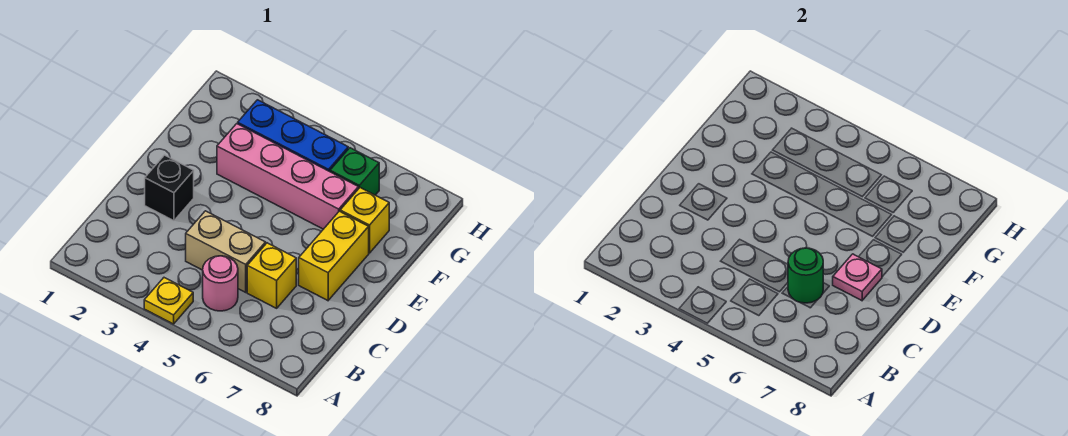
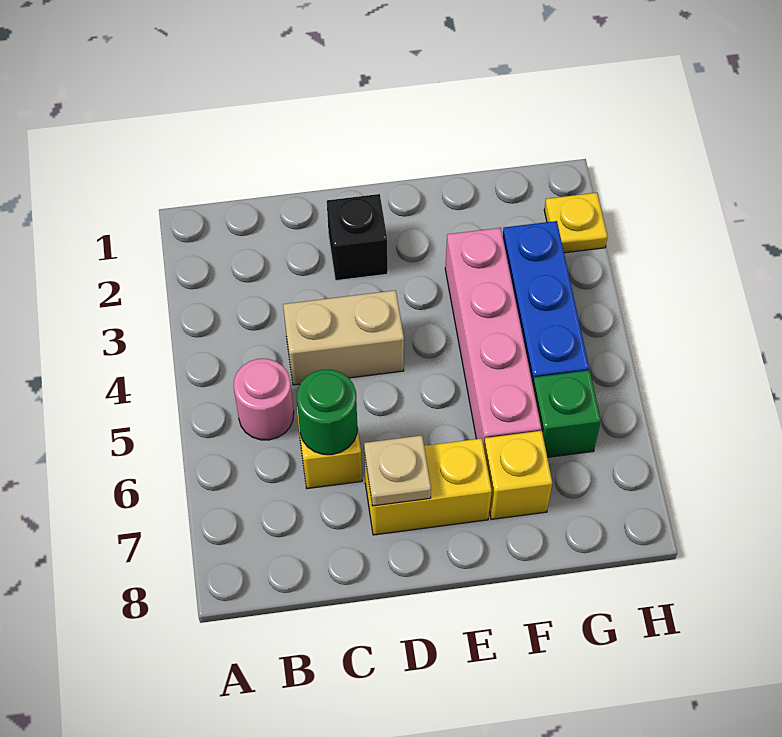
yellow 1x1 plate [144,278,193,324] -> yellow 1x1 plate moved to [544,193,607,253]
tan 1x2 brick [186,211,266,292] -> tan 1x2 brick turned to [283,290,404,385]
pink 1x1 plate [833,254,882,301] -> tan 1x1 plate [364,435,431,506]

